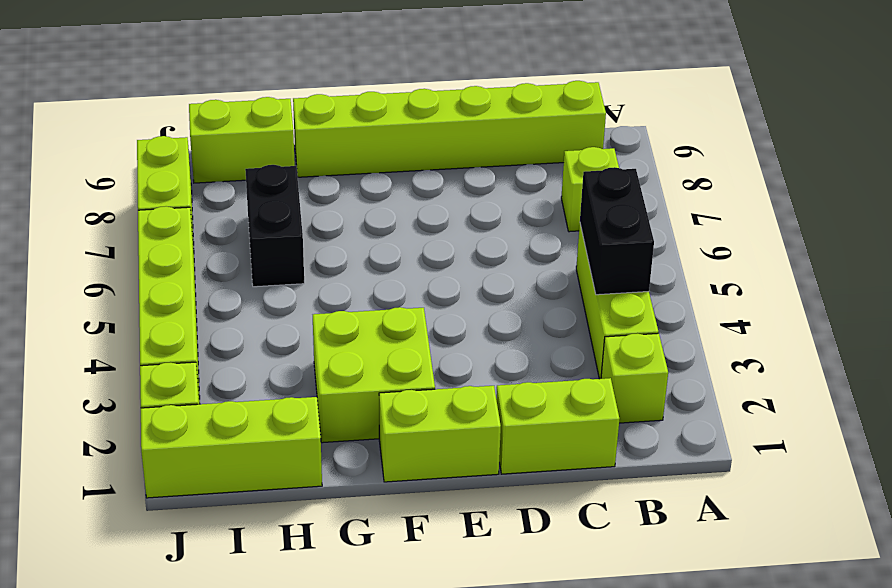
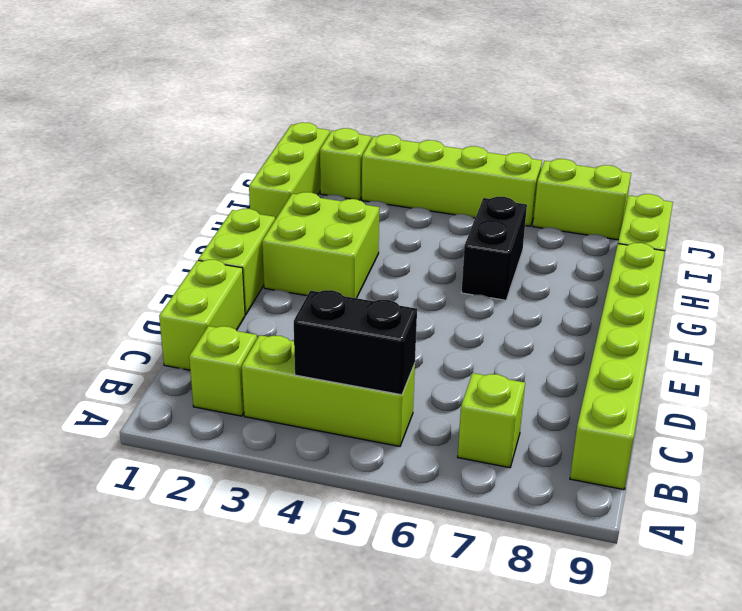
black 1x2 brick [245,165,304,287] -> black 1x2 brick turned to [461,197,527,300]

